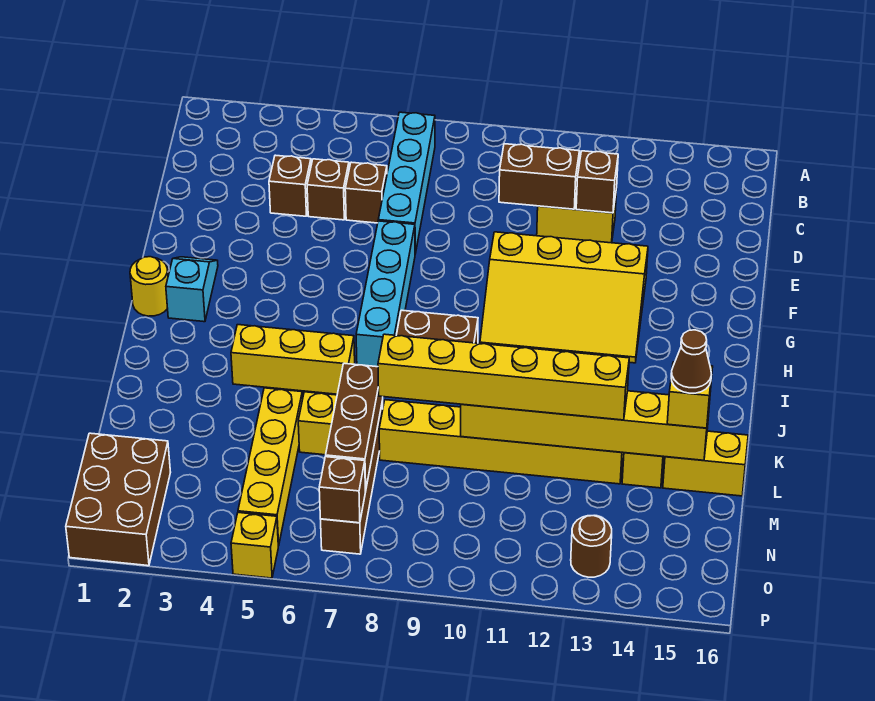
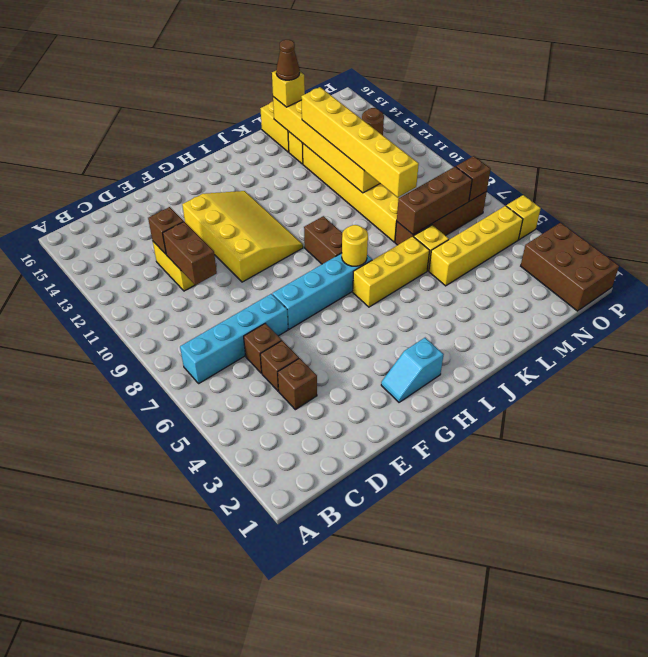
yellow 1x1 round brick [130,257,168,316] -> yellow 1x1 round brick moved to [342,225,368,266]
yellow 1x3 brick [231,325,355,394] -> yellow 1x3 brick turned to [353,236,430,307]
brown 2x3 brick [66,433,171,566] -> brown 2x3 brick turned to [521,223,619,311]

